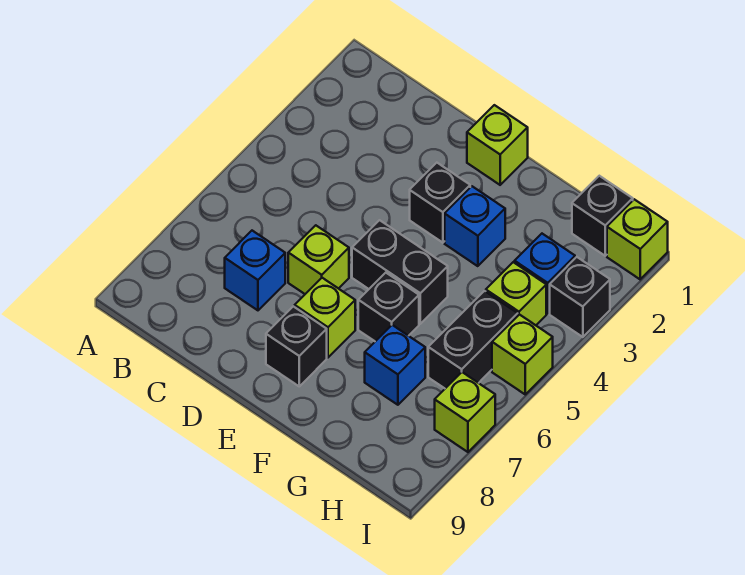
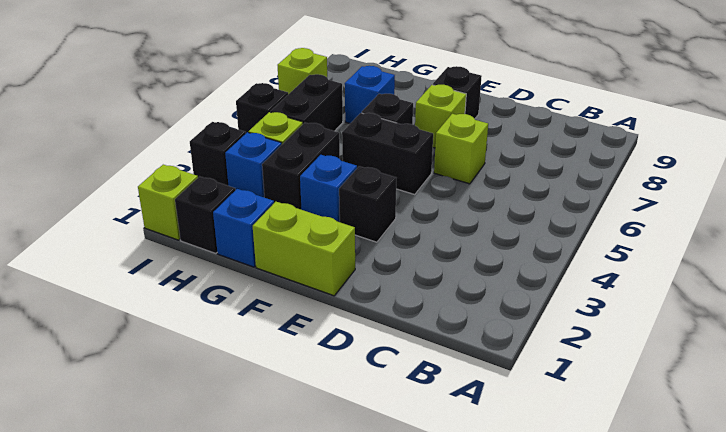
blue 1x1 brick [225,231,285,310] -> blue 1x1 brick moved to [213,189,274,267]
lime 1x1 brick [467,105,528,185] -> lime 1x2 brick [253,202,355,296]
none -> black 1x2 brick [262,123,340,209]
lime 1x1 brick [492,315,553,394] -> black 1x1 brick [236,83,288,133]

